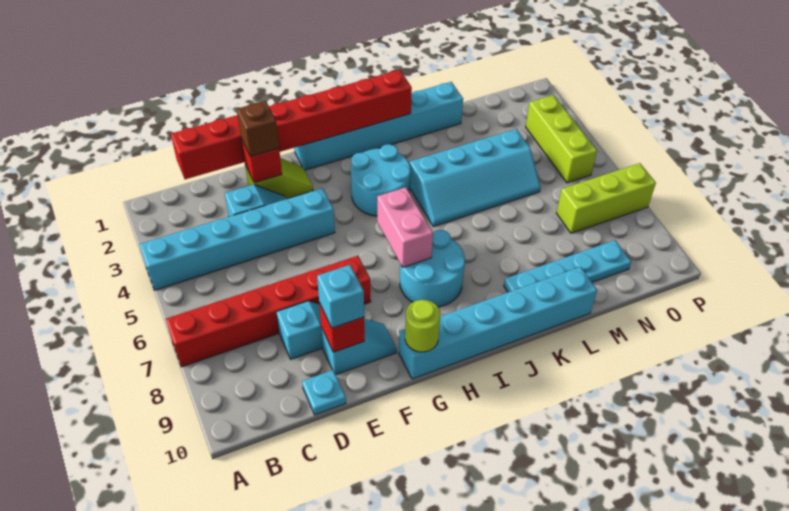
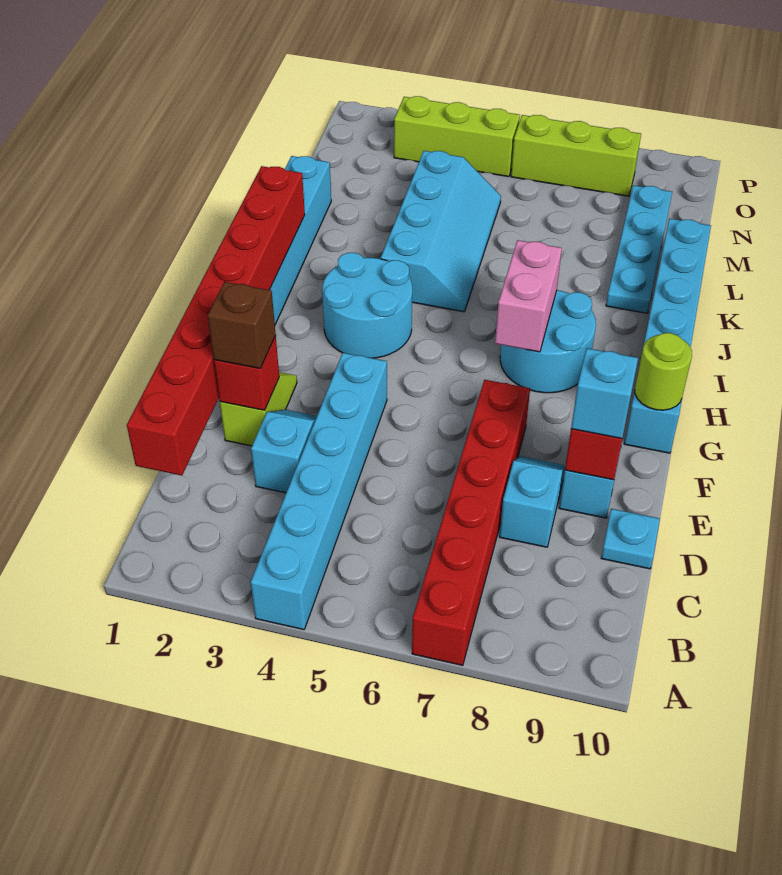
pink 1x2 brick [377,187,433,267] -> pink 1x2 brick turned to [495,240,562,352]
lime 1x3 brick [557,163,656,233] -> lime 1x3 brick turned to [511,115,641,196]

